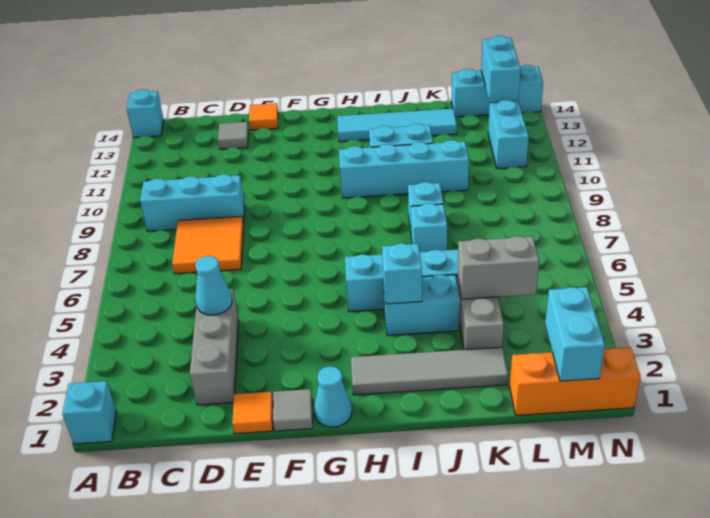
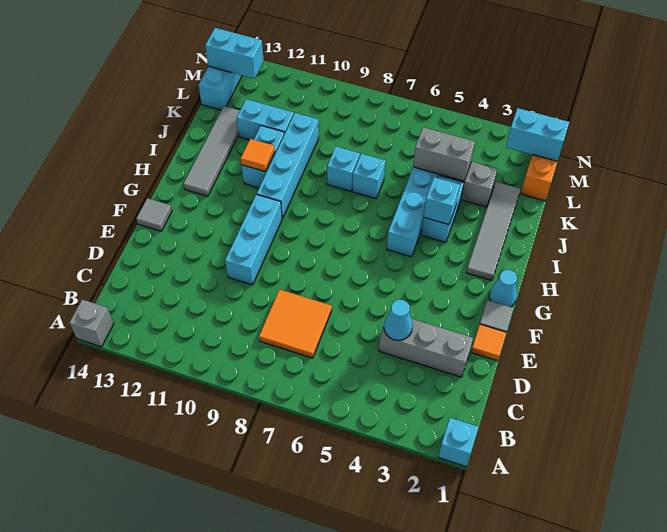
cyan 1x1 brick [127,90,164,138] -> grey 1x1 brick [69,300,114,347]
cyan 1x3 brick [140,174,245,231] -> cyan 1x3 brick moved to [225,194,282,285]
grey 1x1 tile [218,122,249,149] -> grey 1x1 tile moved to [136,198,172,231]
orange 1x1 tile [249,103,278,130] -> orange 1x1 tile moved to [241,139,275,171]
cyan 1x4 tile [337,109,457,142] -> grey 1x4 tile [183,106,240,196]
grey 1x2 brick [458,236,539,299] -> grey 1x2 brick turned to [413,127,475,181]
cyan 1x2 brick [488,100,529,168] -> cyan 1x2 brick moved to [237,99,294,140]

